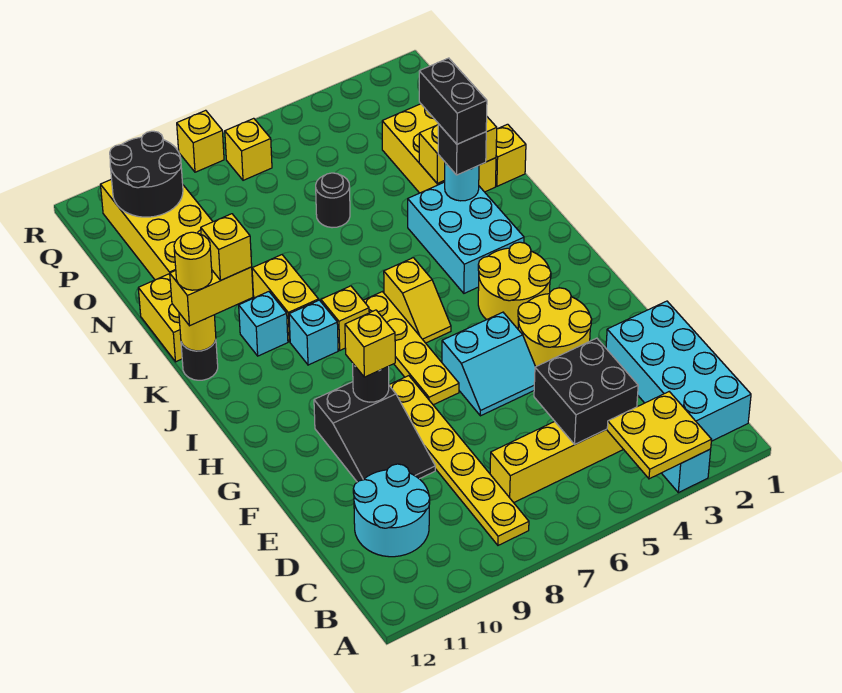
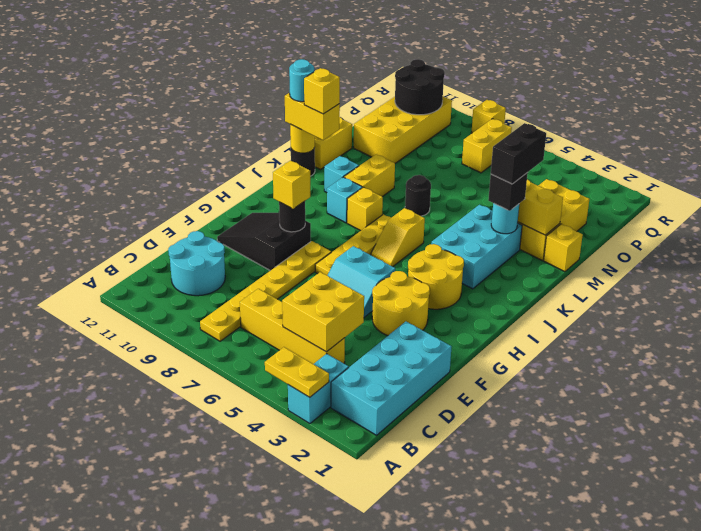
yellow 2x2 plate [607,392,712,479] -> yellow 1x2 plate [265,347,329,397]
black 2x2 brick [534,338,638,444] -> yellow 2x2 brick [282,272,364,352]
black 2x3 slope [314,382,435,482] -> black 2x3 slope turned to [217,213,311,271]
yellow 1x1 round brick [174,232,212,290] -> cyan 1x1 round brick [289,59,314,102]
black 1x1 round brick [316,173,350,228] -> black 1x1 round brick moved to [405,175,431,216]
yellow 1x1 brick [225,118,272,180] -> yellow 1x2 brick [462,119,512,173]

